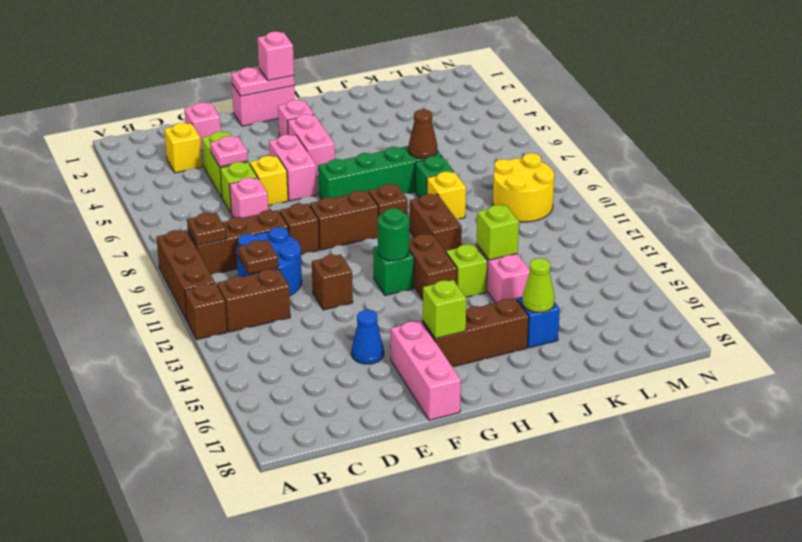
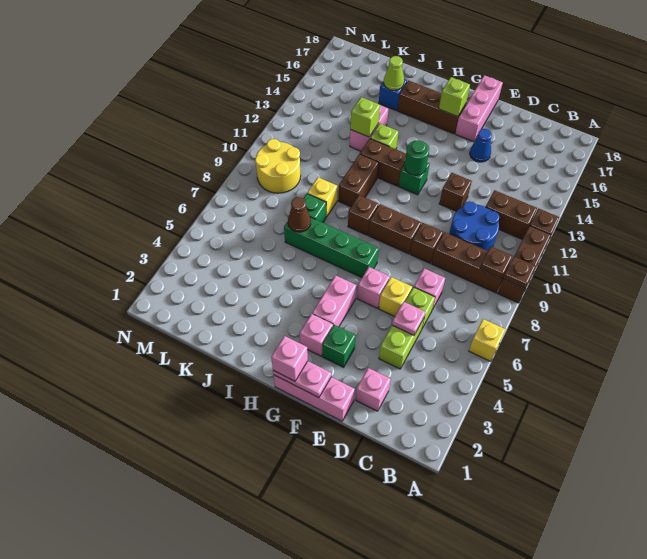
yellow 1x1 brick [164,123,202,173] -> yellow 1x1 brick moved to [469,319,506,362]
brown 1x1 plate [238,240,278,274] -> brown 1x1 plate moved to [503,257,536,289]
pink 1x2 brick [232,84,295,126] -> pink 1x3 brick [274,375,355,421]
none -> green 1x1 brick [322,325,356,367]
pink 1x2 brick [269,135,317,201] -> pink 1x1 brick [357,267,390,308]
brown 1x2 brick [409,234,457,299] -> brown 1x2 brick turned to [360,139,406,186]

